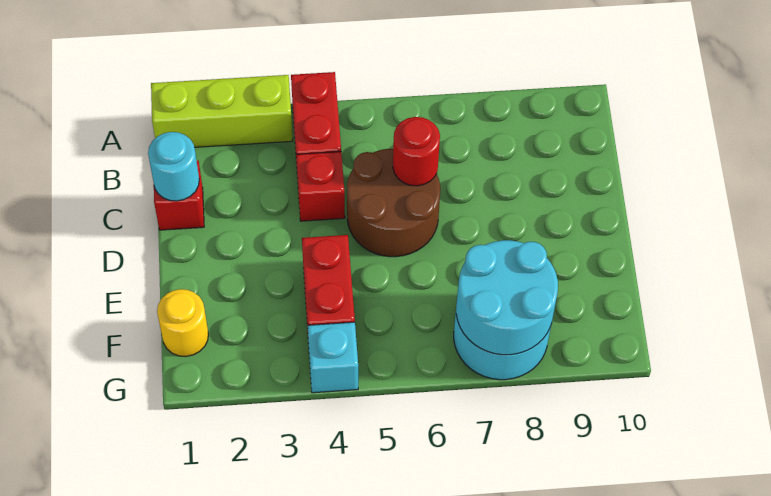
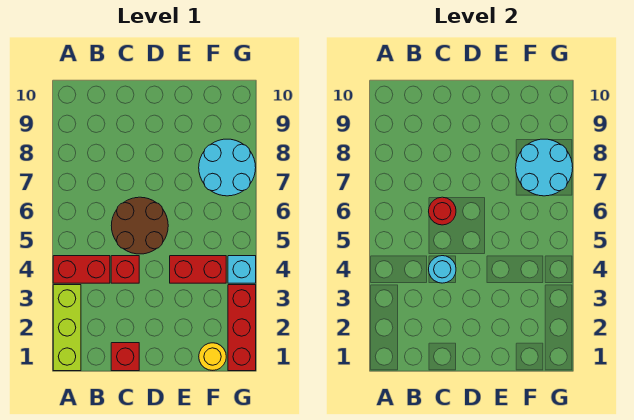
cyan 1x1 round brick [148,132,199,201] -> cyan 1x1 round brick moved to [429,256,456,283]
none -> red 1x3 brick [228,285,256,371]

